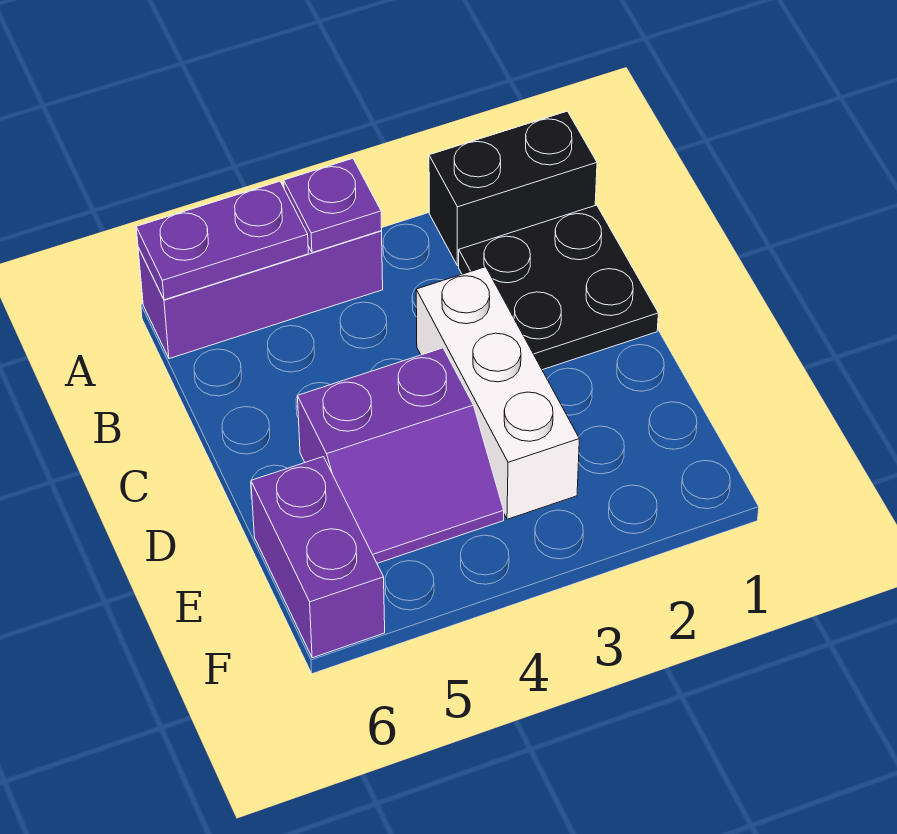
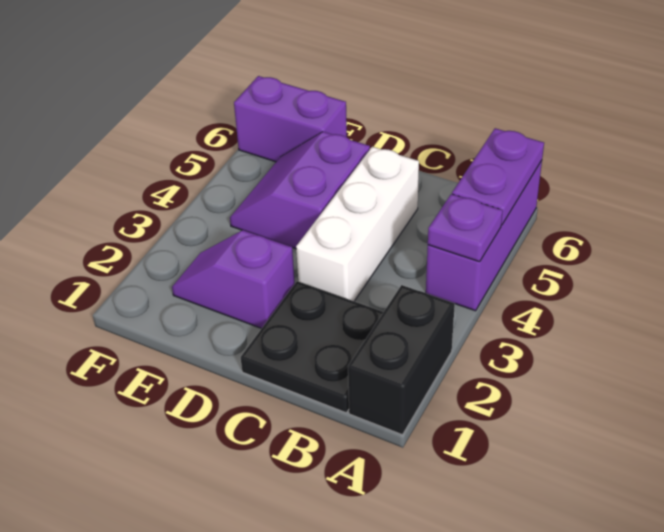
white 1x3 brick [416,267,579,519] -> white 1x3 brick turned to [296,147,419,301]
none -> purple 1x2 slope [172,230,295,329]

